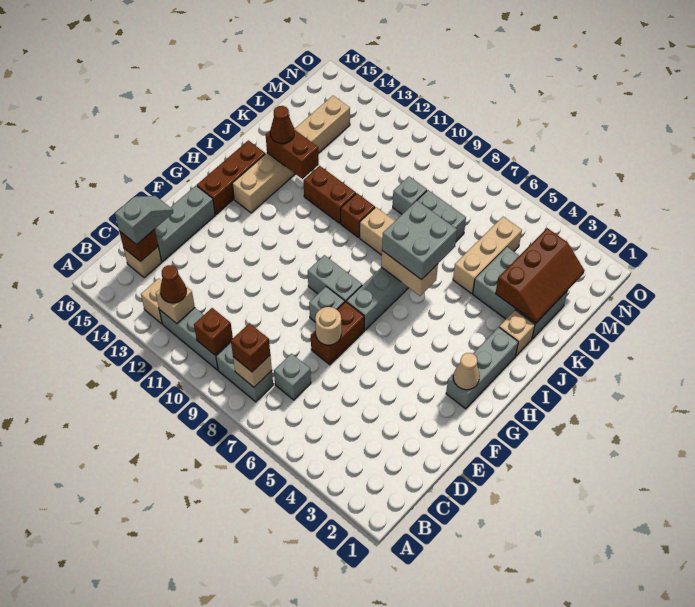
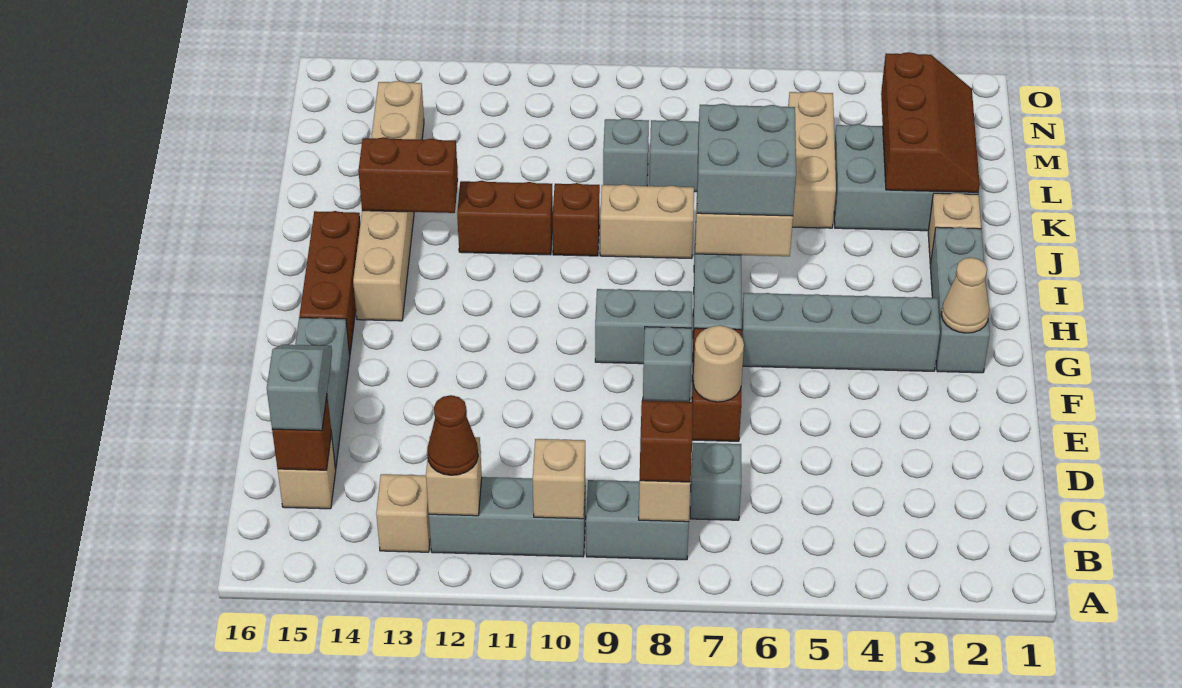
brown 1x1 brick [194,308,233,355] -> tan 1x1 brick [533,439,585,519]
none -> grey 1x4 brick [741,293,940,371]
brown 1x1 cone [270,106,294,143] -> none

